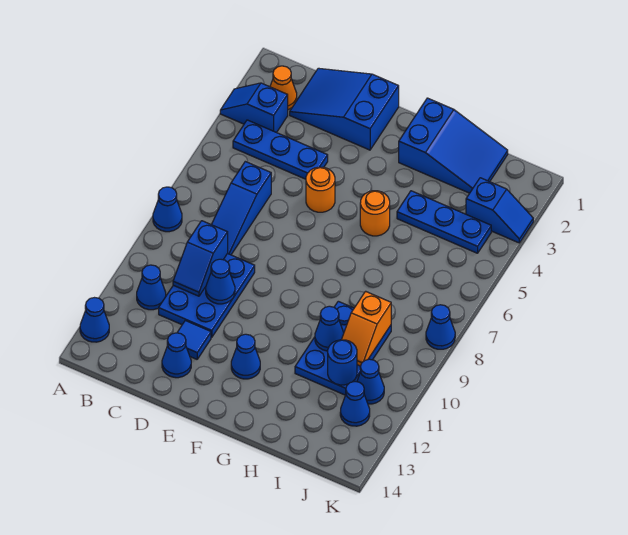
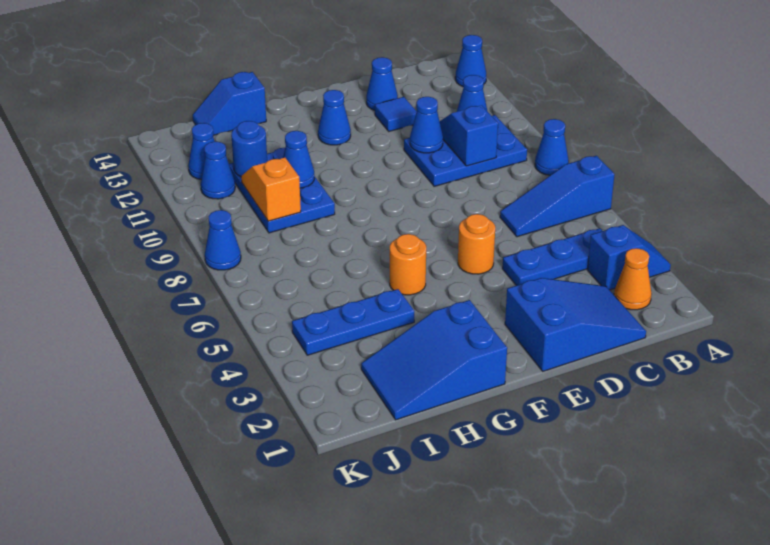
blue 1x3 slope [211,162,271,255] -> blue 1x3 slope turned to [500,156,615,237]
blue 2x3 plate [159,253,255,337] -> blue 2x3 plate turned to [404,115,527,186]
blue 1x2 slope [466,178,533,243] -> blue 1x2 slope moved to [193,72,266,135]

